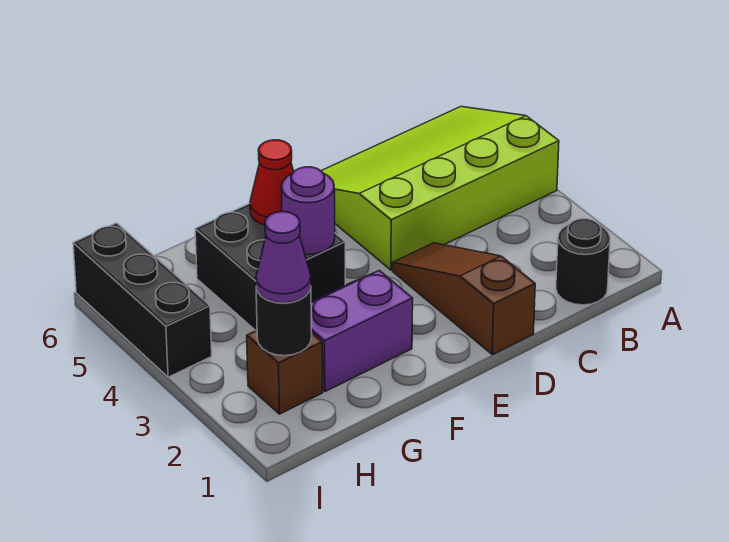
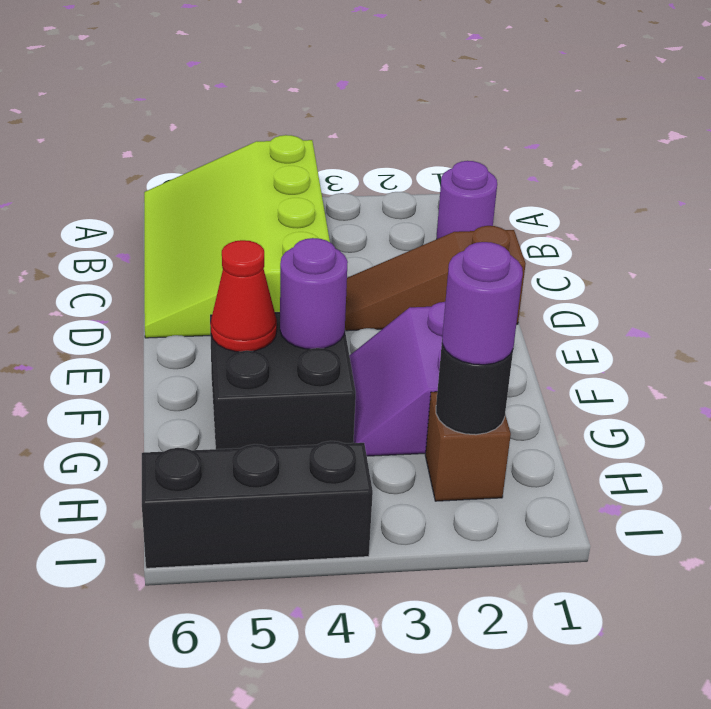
black 1x1 round brick [556,219,610,305] -> purple 1x1 round brick [437,161,497,239]
purple 1x1 cone [256,212,311,303] -> purple 1x1 round brick [442,242,523,365]

